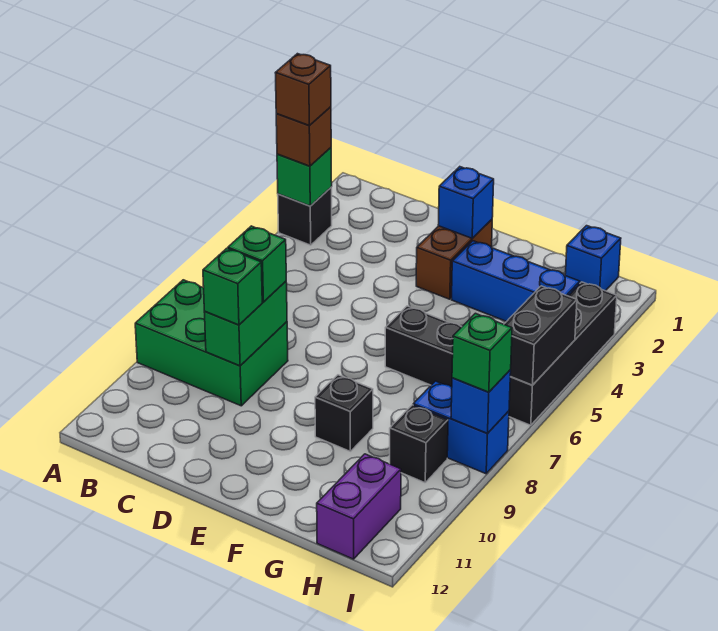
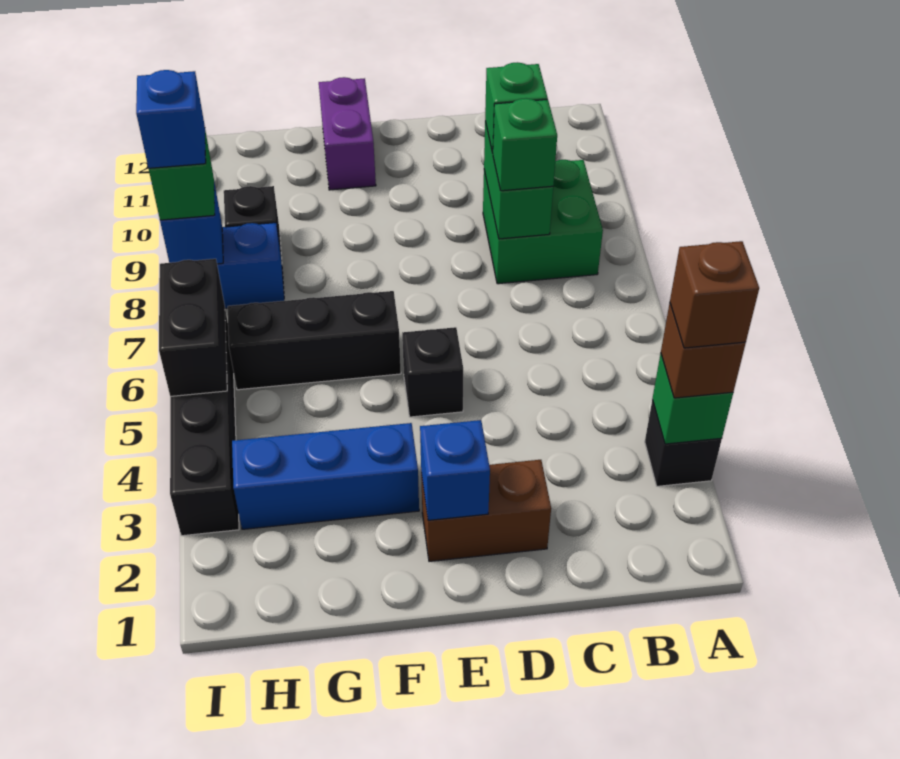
green 2x3 brick [135,280,288,406] -> green 2x2 brick [483,160,603,284]
brown 1x2 brick [416,220,492,299] -> brown 1x2 brick turned to [421,460,551,561]
black 1x1 brick [315,375,373,451] -> black 1x1 brick moved to [402,327,463,417]
blue 1x1 brick [565,226,621,291] -> blue 1x1 brick moved to [136,70,206,168]
purple 1x2 brick [317,454,401,559] -> purple 1x2 brick moved to [319,77,376,190]

